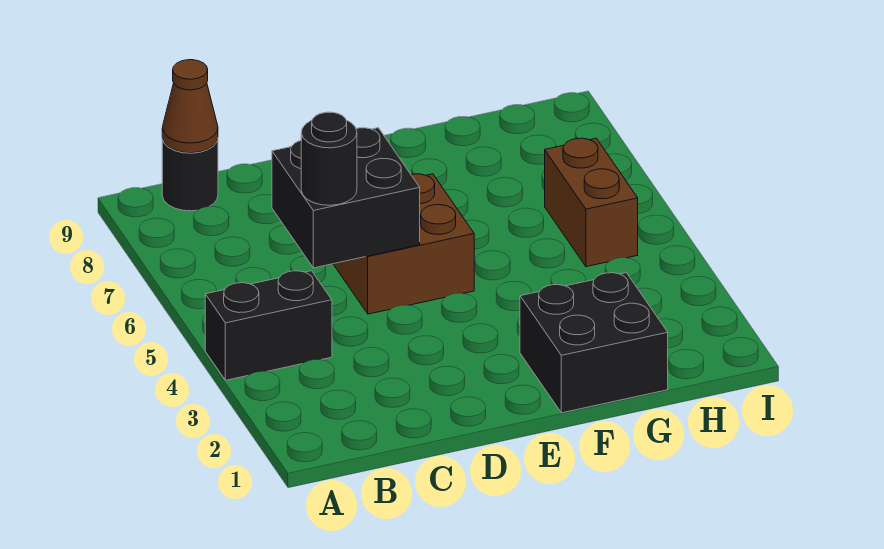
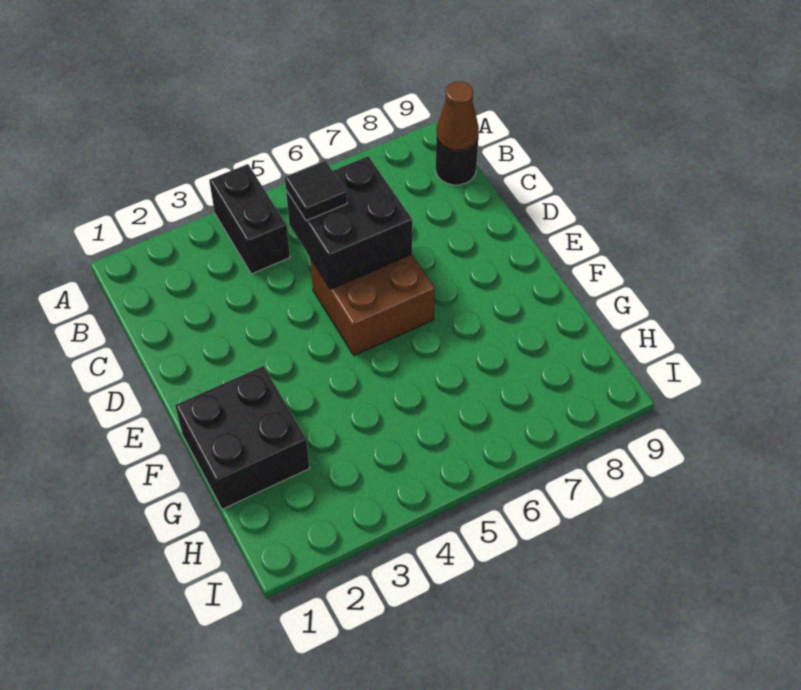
black 1x1 round brick [301,112,357,205] -> black 1x1 tile [285,161,347,221]
brown 1x2 brick [545,138,638,267] -> none

